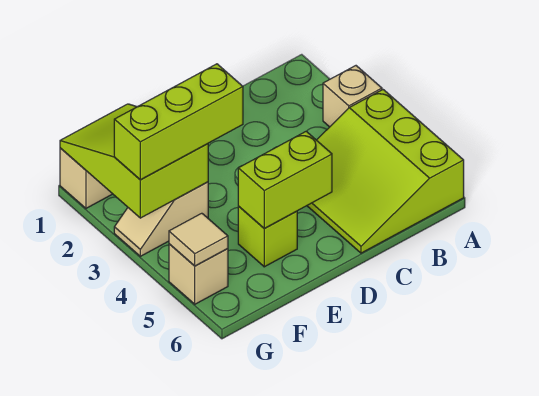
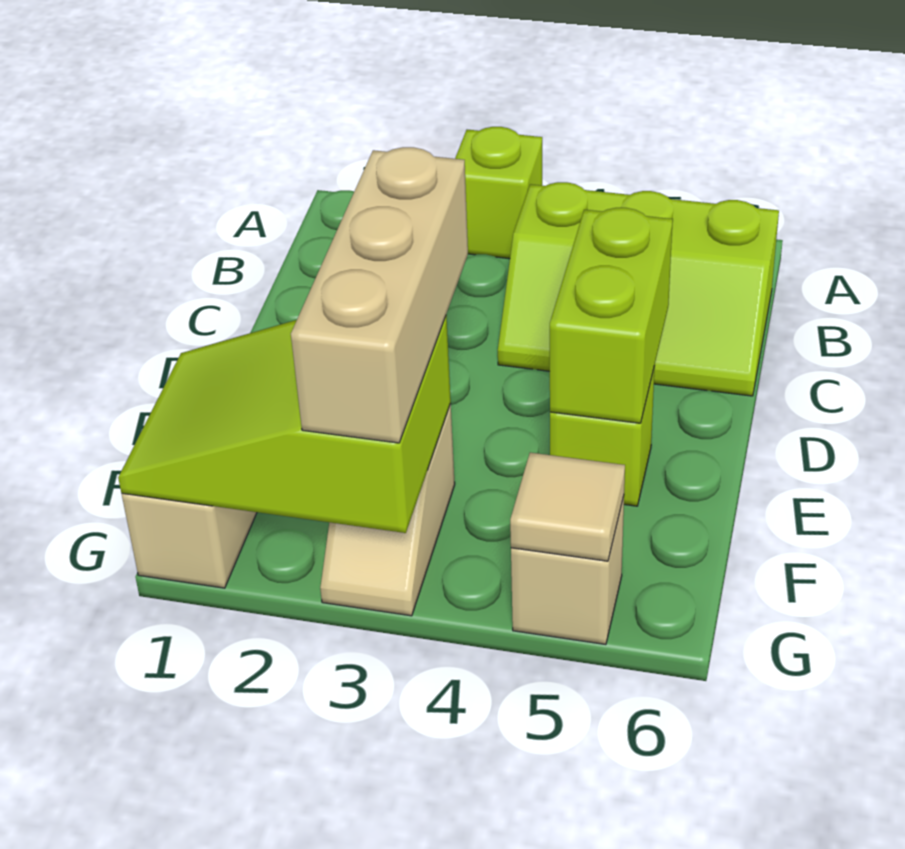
tan 1x1 brick [323,66,382,127] -> lime 1x1 brick [455,127,542,259]
lime 3x3 slope [307,90,464,253] -> lime 2x3 slope [498,182,779,396]
lime 1x3 brick [114,64,243,180] -> tan 1x3 brick [291,147,468,443]

